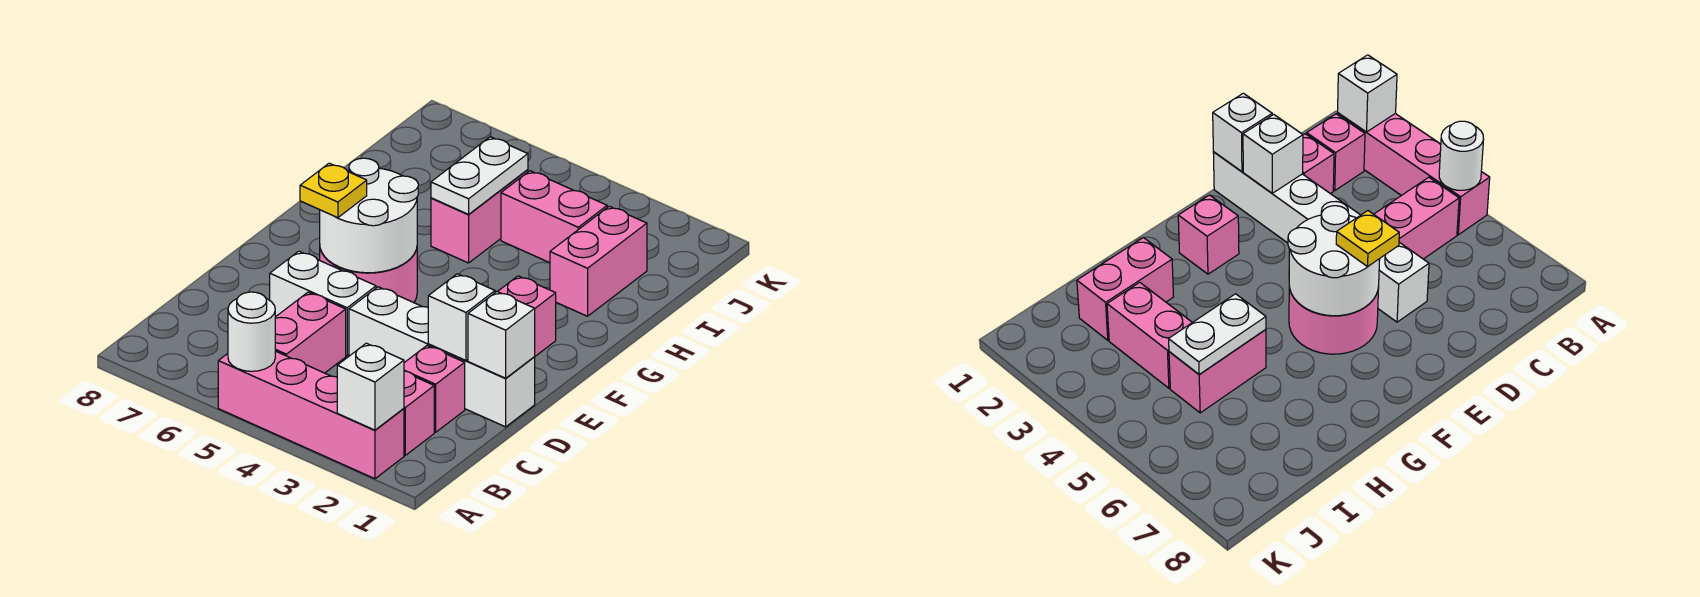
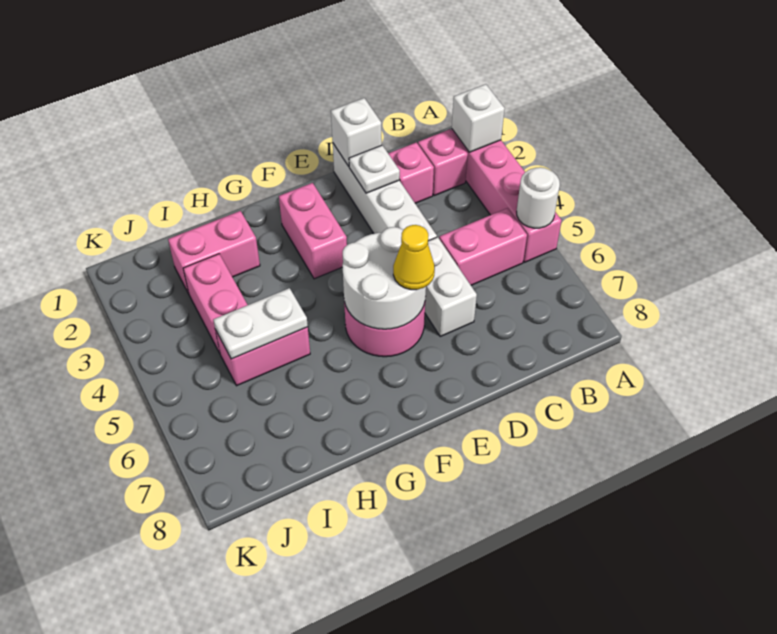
white 1x1 brick [428,274,495,360] -> white 1x1 plate [349,145,400,193]
yellow 1x1 plate [300,163,367,218] -> yellow 1x1 cone [393,225,435,290]
pink 1x1 brick [498,276,556,356] -> pink 1x2 brick [279,183,347,279]

